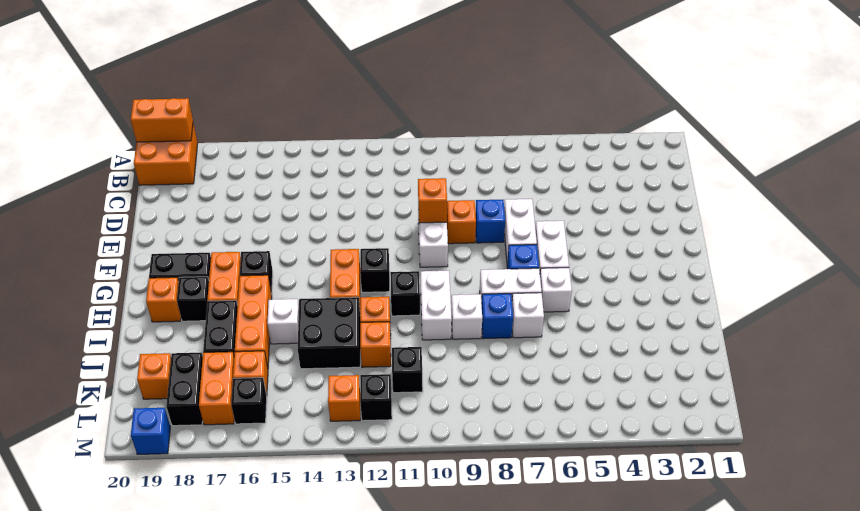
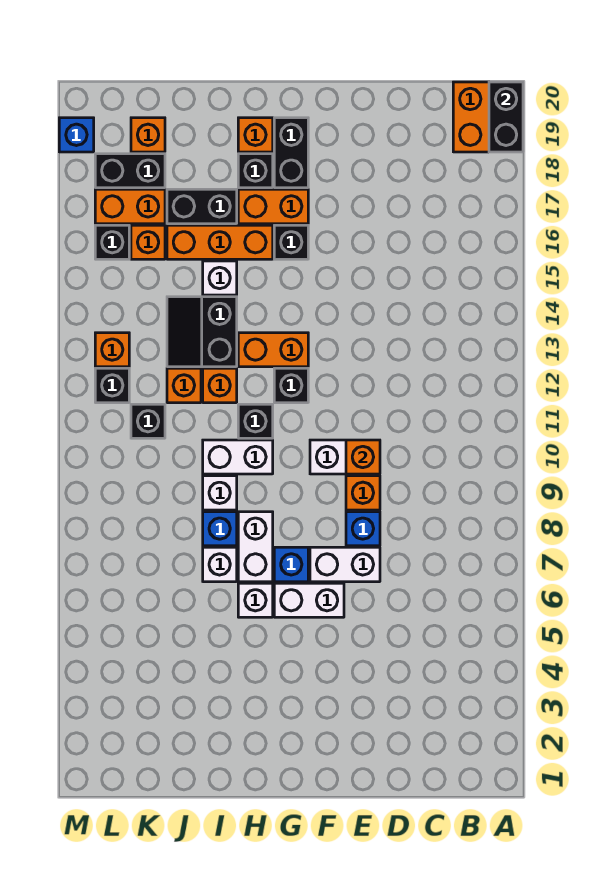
orange 1x2 brick [131,98,193,142] -> black 1x2 brick [489,82,523,152]
black 2x2 brick [298,297,360,369] -> black 2x2 slope [167,297,237,367]

